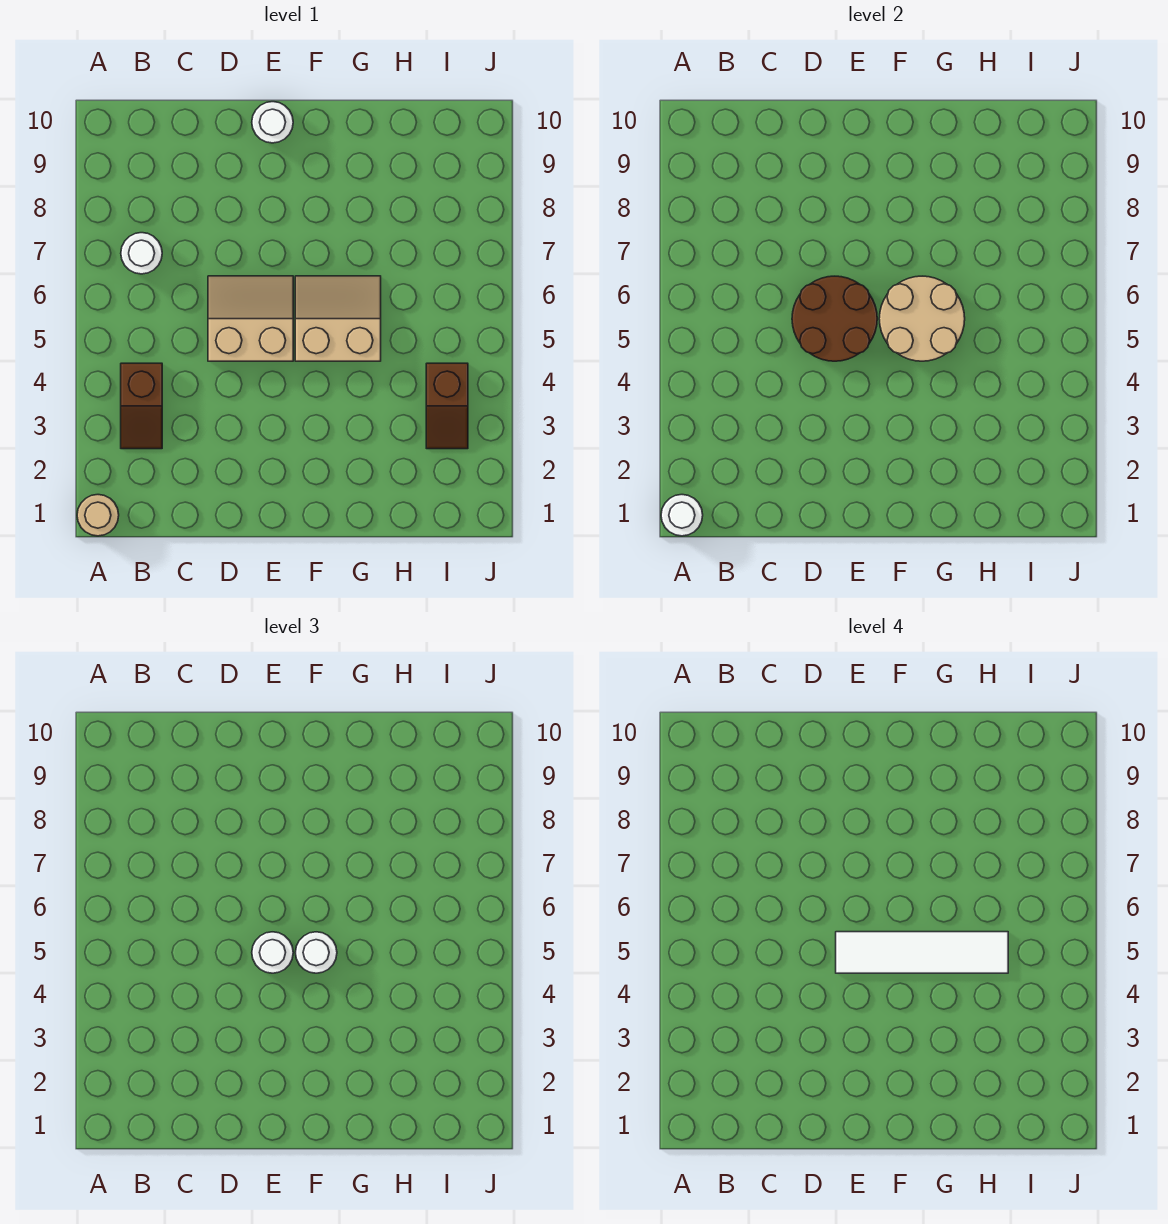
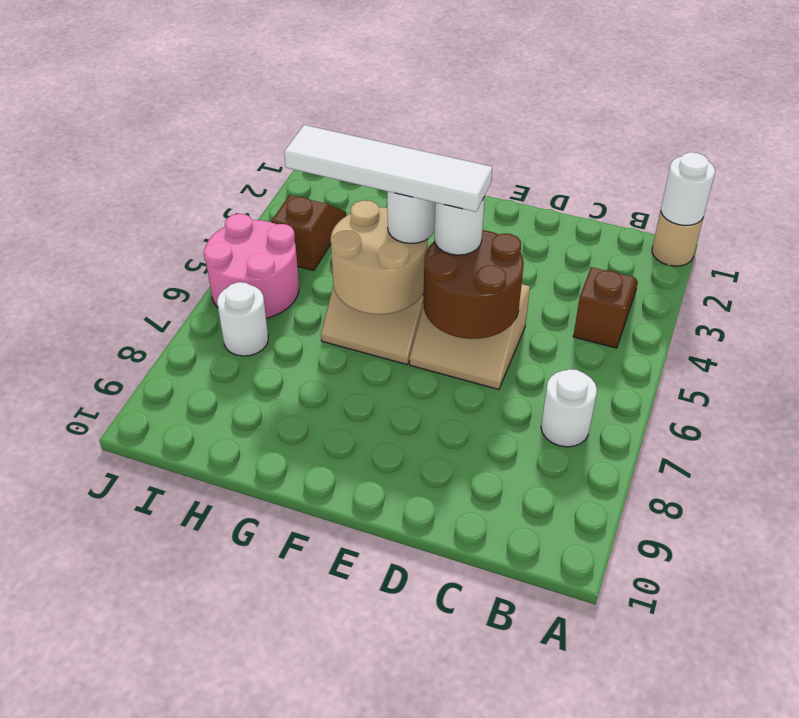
white 1x1 round brick [252,102,293,143] -> white 1x1 round brick moved to [217,282,268,356]
none -> pink 2x2 round brick [204,214,299,318]

